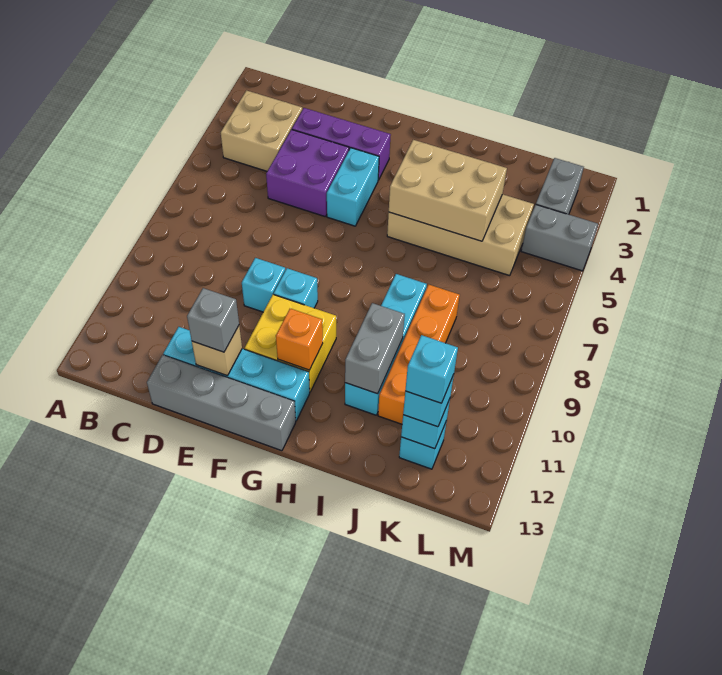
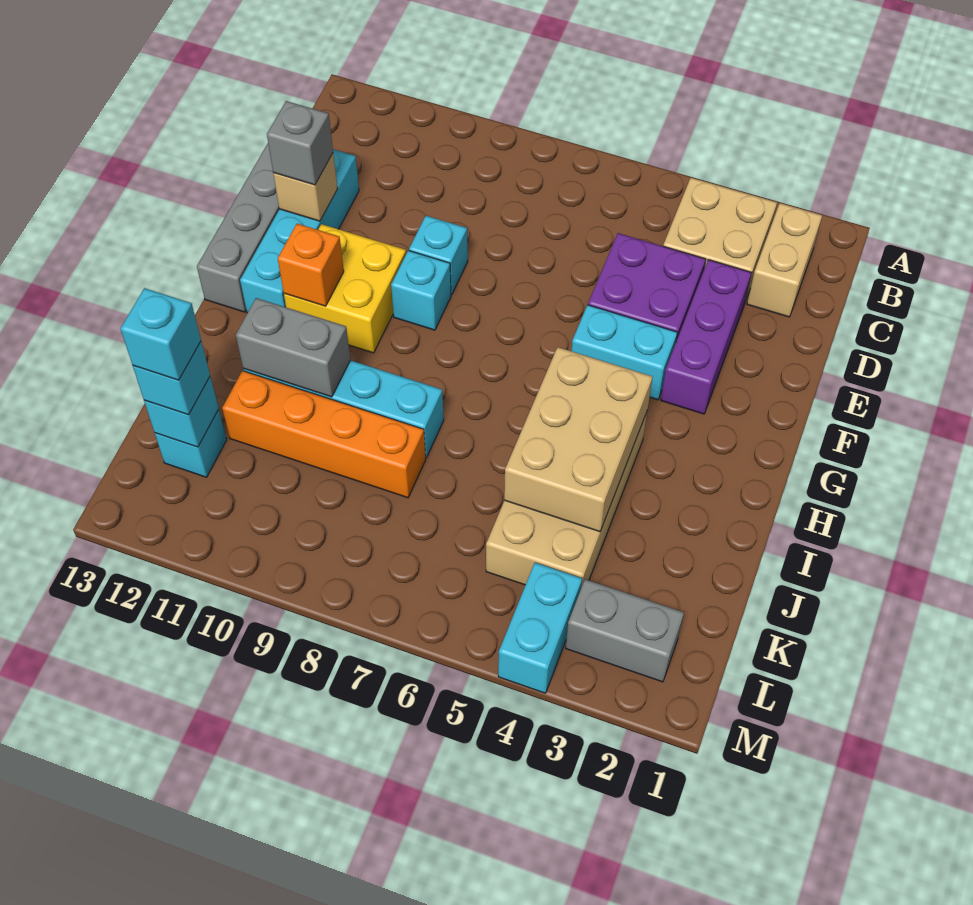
none -> tan 1x2 brick [747,203,822,317]
grey 1x2 brick [521,205,598,271] -> cyan 1x2 brick [498,563,582,693]

